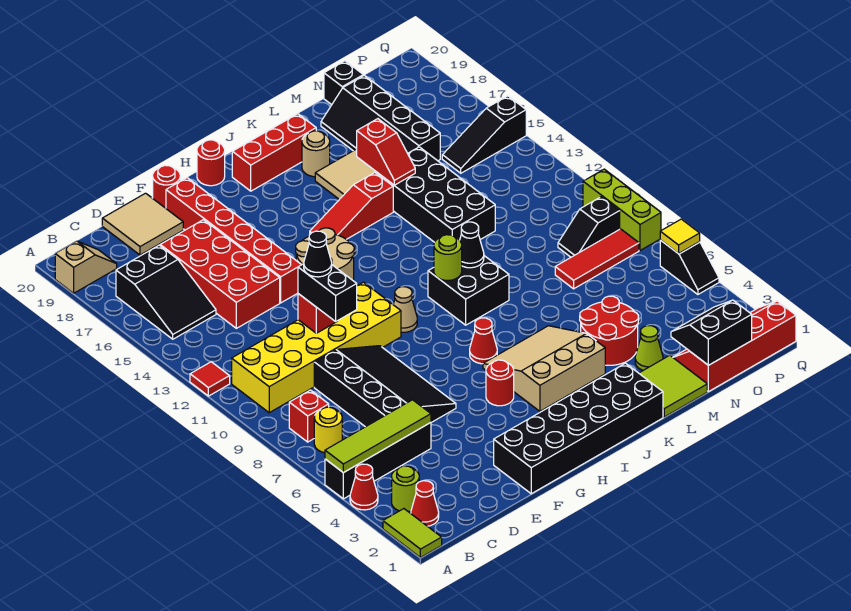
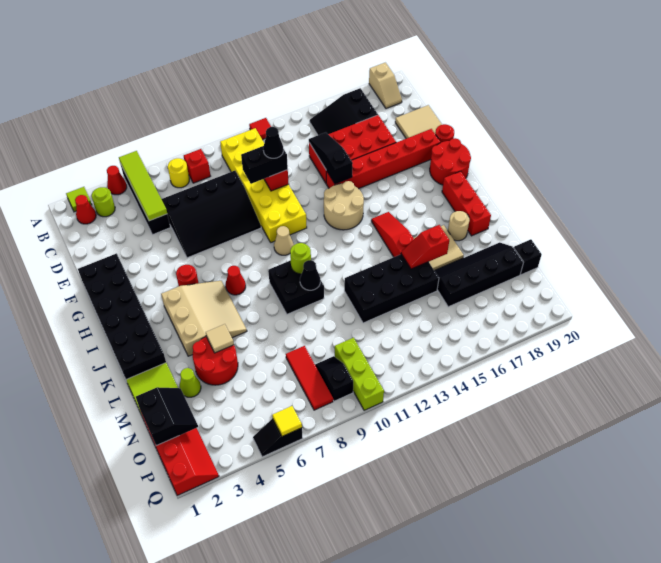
lime 1x2 tile [383,509,442,558] -> lime 1x1 tile [66,187,92,212]
red 1x1 round brick [197,140,225,186] -> red 2x2 round brick [430,138,471,185]
none -> tan 1x1 tile [206,324,234,353]
black 1x3 slope [442,96,526,173] -> black 1x3 slope moved to [309,132,353,184]
lime 1x3 brick [583,169,661,250] -> lime 1x3 brick turned to [335,338,384,410]

